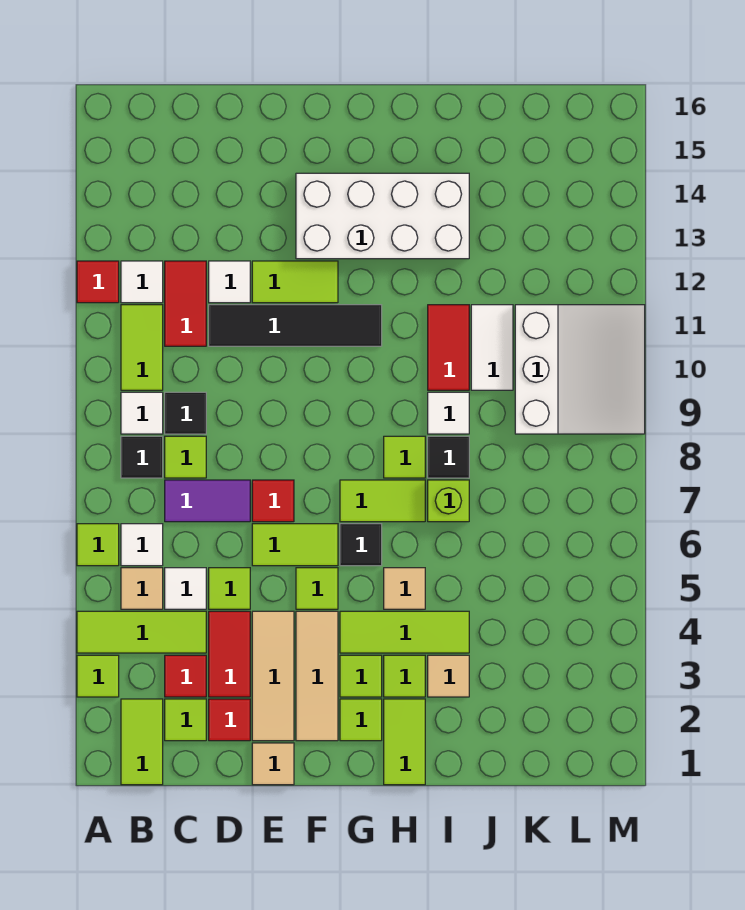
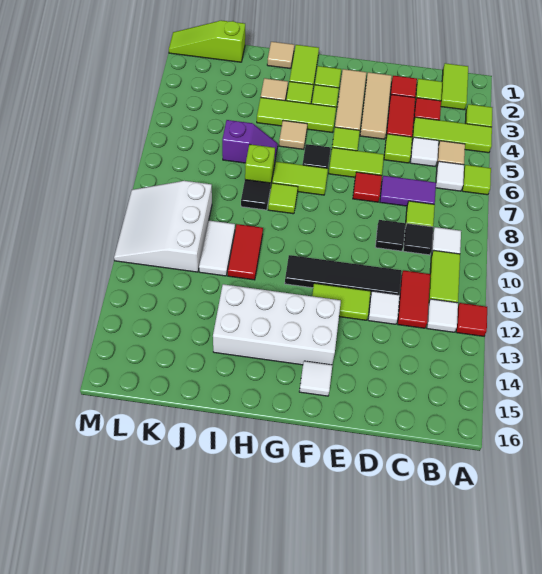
black 1x1 tile [121,436,163,478] -> black 1x1 tile moved to [376,220,405,251]
tan 1x1 tile [252,743,294,785] -> tan 1x1 tile moved to [267,42,294,69]
none -> purple 1x2 slope [222,120,278,165]
white 1x1 tile [428,392,469,434] -> white 1x1 tile moved to [299,361,332,396]
none -> lime 1x3 slope [169,20,245,62]

